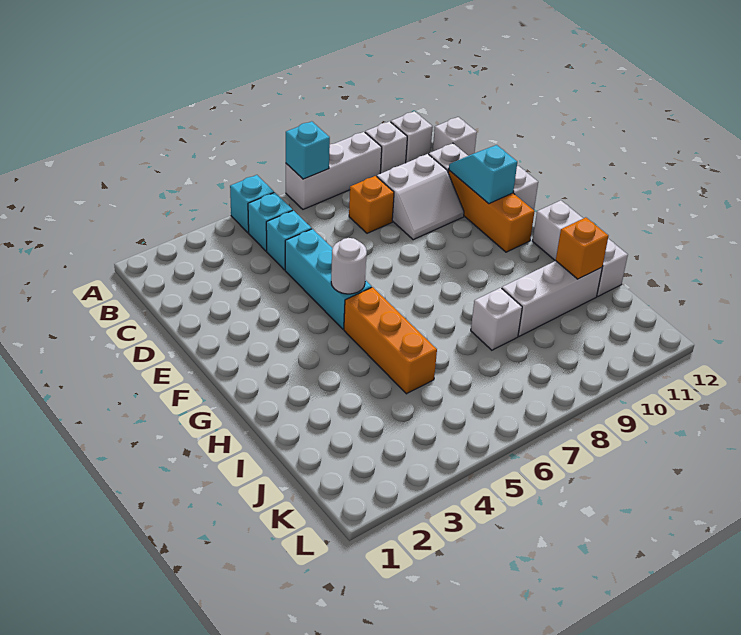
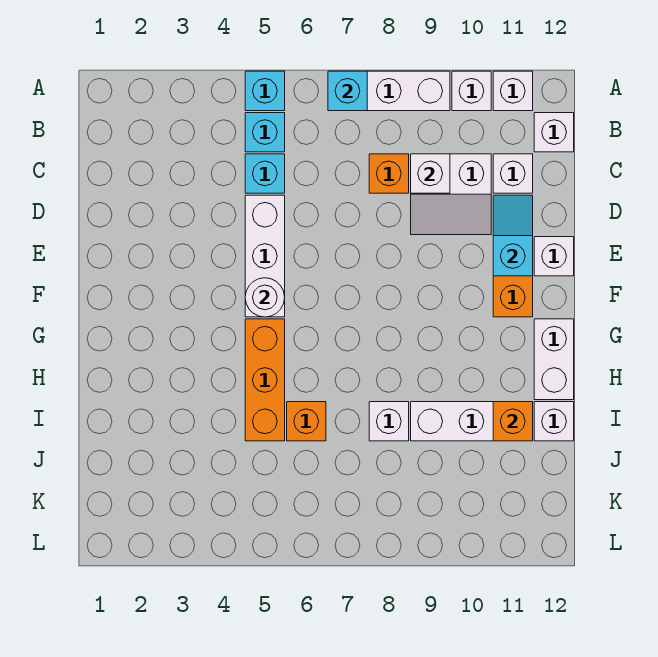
none -> white 1x1 brick [411,154,450,193]
cyan 1x3 brick [285,229,372,329] -> white 1x3 brick [245,195,285,317]
none -> orange 1x1 brick [287,402,326,441]

